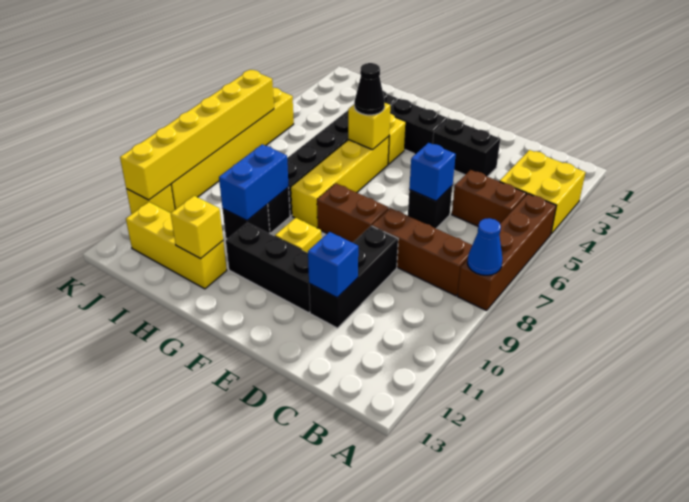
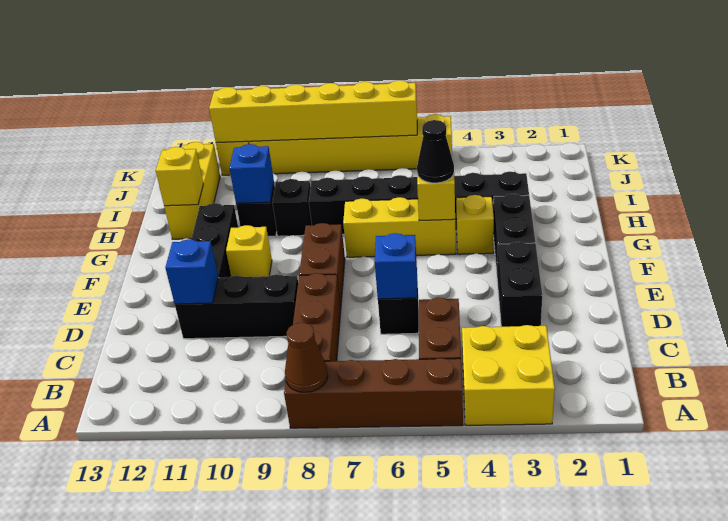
blue 1x1 cone [467,218,502,275] -> brown 1x1 cone [285,323,328,392]
yellow 1x4 brick [291,136,389,228] -> yellow 1x3 brick [343,197,456,257]
blue 1x2 brick [219,144,289,221] -> blue 1x1 brick [229,144,274,203]

